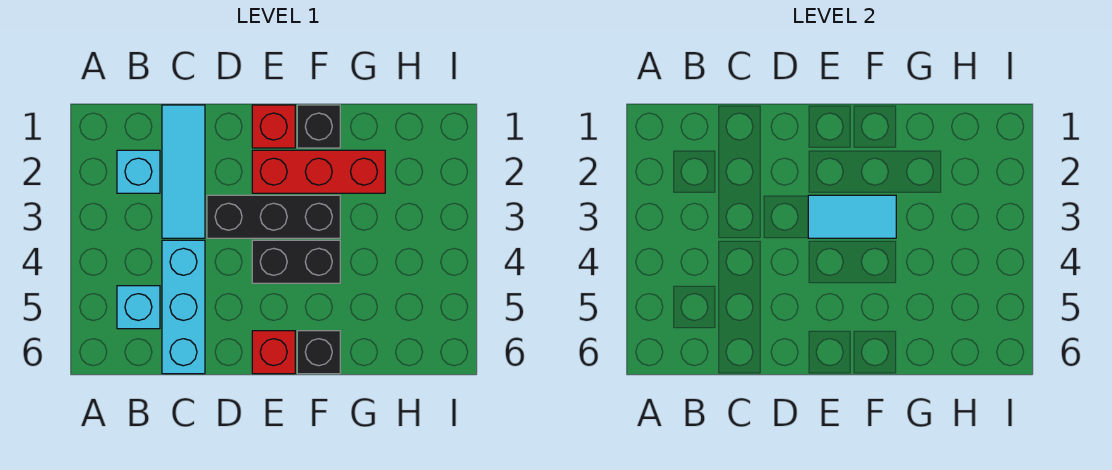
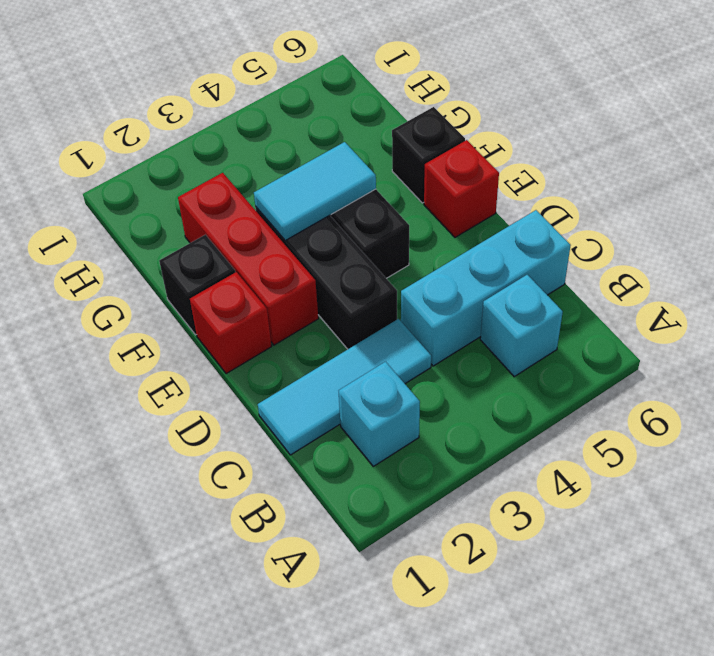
cyan 1x2 tile [808,195,896,238] -> cyan 1x2 tile turned to [254,142,376,240]

